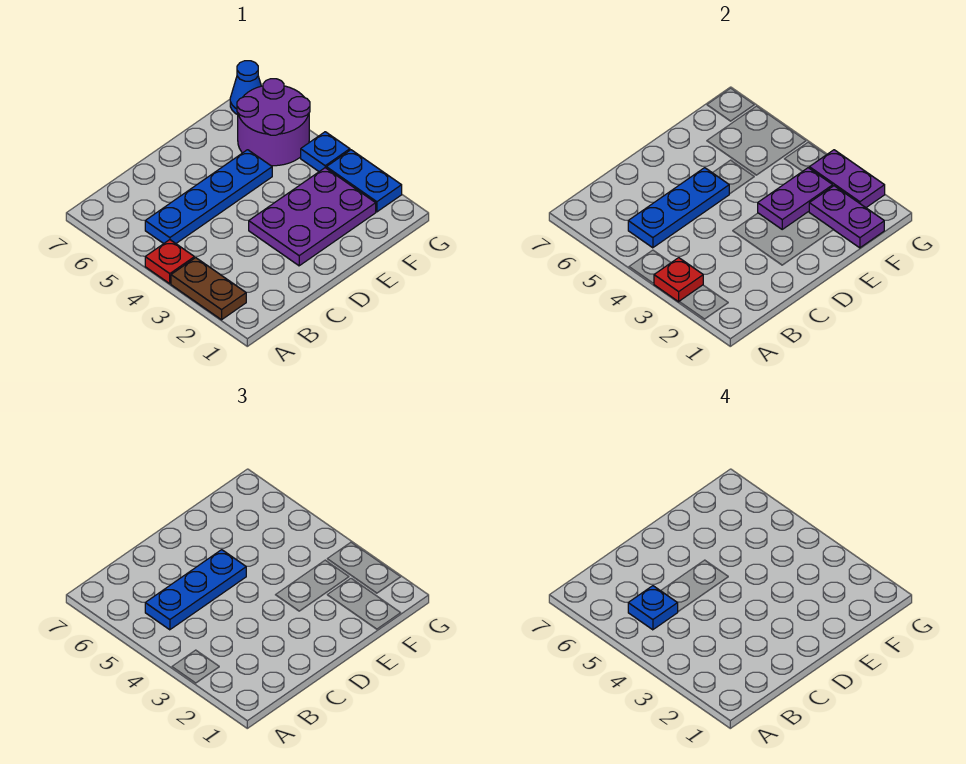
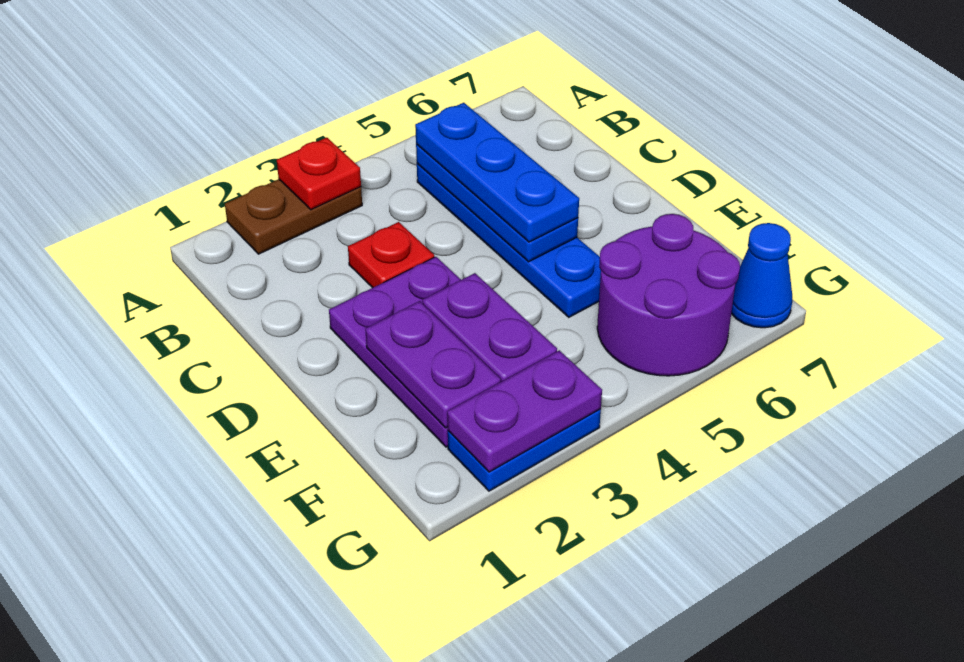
red 1x1 plate [145,240,194,284] -> red 1x1 plate moved to [348,222,434,288]
blue 1x1 plate [628,586,678,630] -> none
purple 1x2 plate [809,186,884,248] -> purple 1x2 plate turned to [365,301,501,428]
blue 1x1 plate [301,132,350,172] -> none

